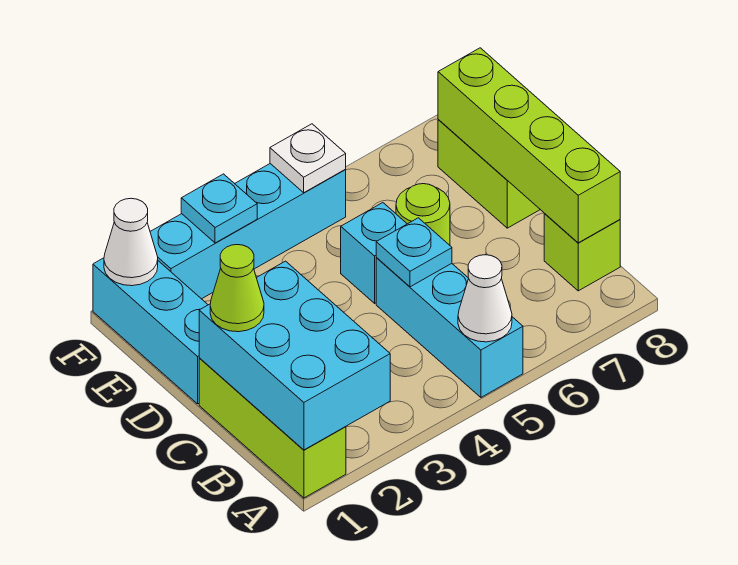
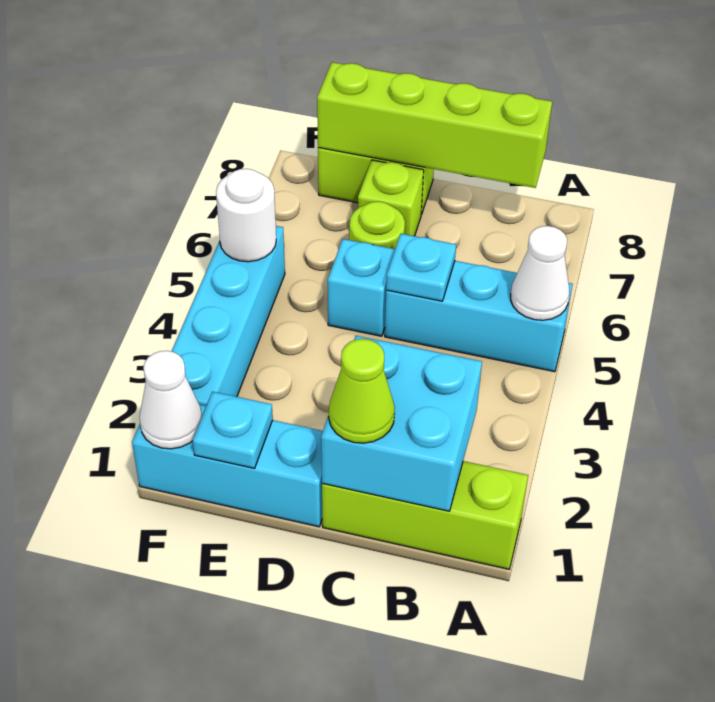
cyan 2x3 brick [199,261,390,450] -> cyan 2x2 brick [321,336,482,511]
lime 1x1 brick [544,214,620,291] -> lime 1x1 brick moved to [358,160,424,236]
cyan 1x1 plate [181,174,257,243] -> cyan 1x1 plate moved to [193,392,273,468]
white 1x1 plate [270,124,346,193] -> white 1x1 round brick [216,169,276,262]

